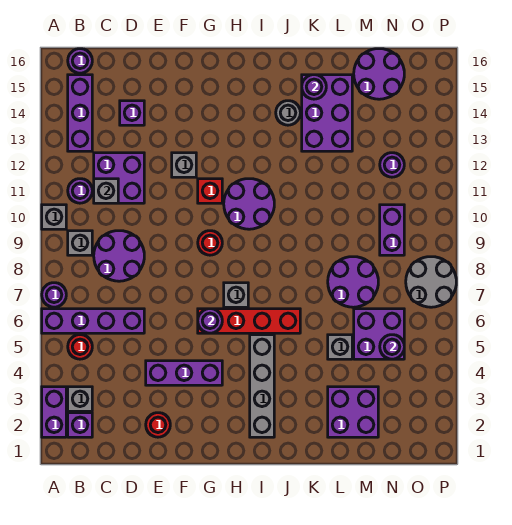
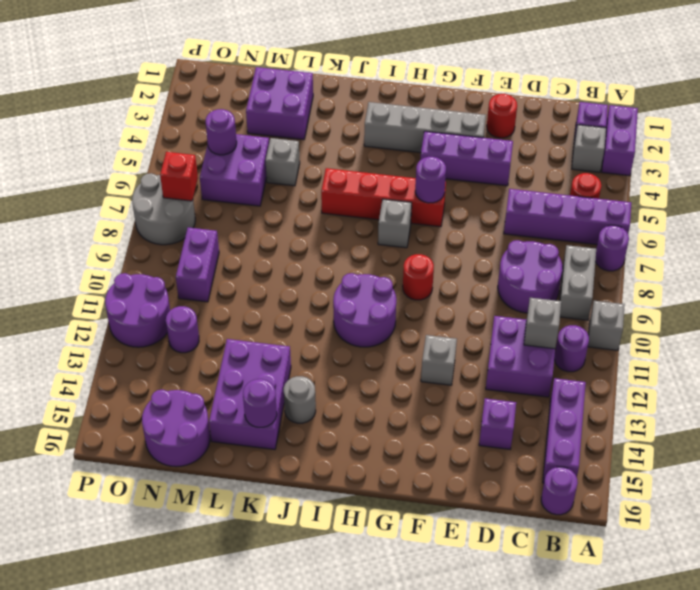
grey 1x1 brick [68,231,92,255] -> grey 1x2 brick [560,245,596,320]
red 1x1 brick [198,179,222,203] -> red 1x1 brick moved to [160,152,198,201]
grey 1x4 brick [250,335,274,437] -> grey 1x4 brick turned to [364,102,486,153]
purple 2x2 round brick [328,257,378,307] -> purple 2x2 round brick moved to [105,273,170,347]

